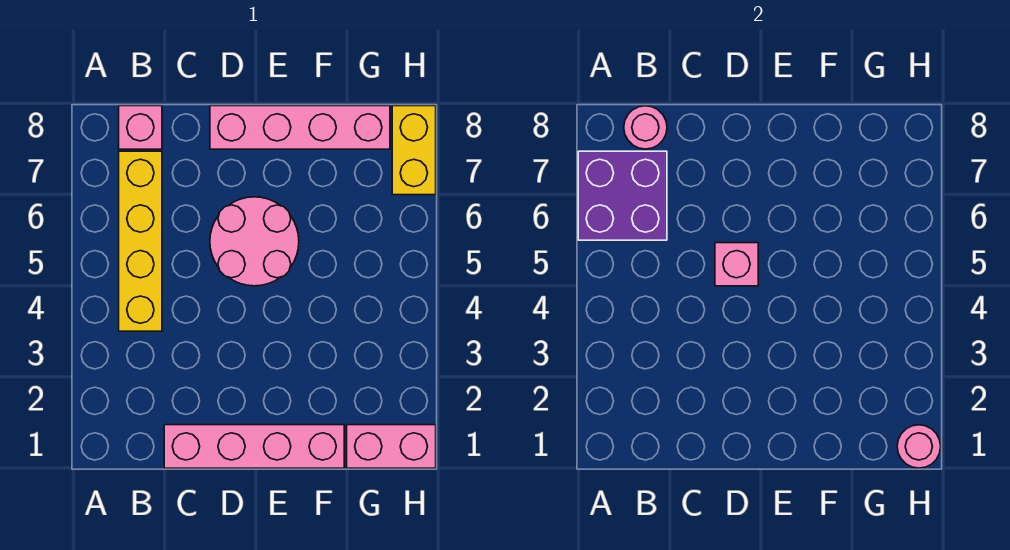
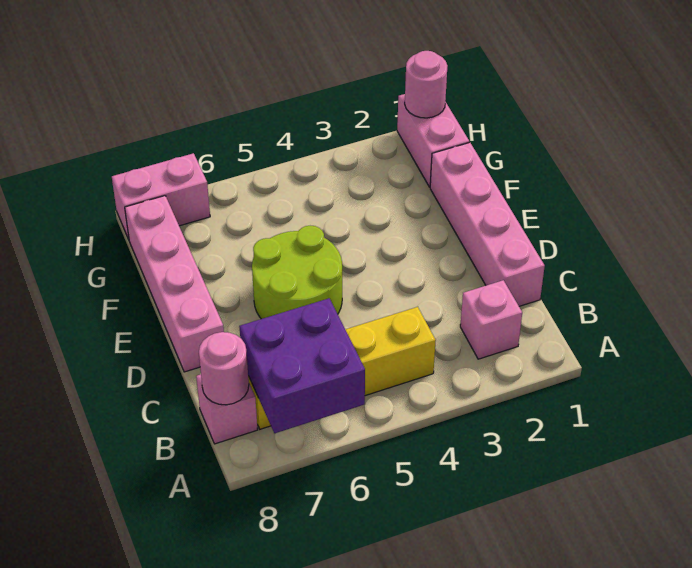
pink 2x2 round brick [210,197,299,286] -> lime 2x2 round brick [252,226,342,319]
pink 1x1 brick [715,243,758,286] -> pink 1x1 brick moved to [460,280,522,359]
yellow 1x2 brick [392,106,436,195] -> pink 1x2 brick [112,153,210,239]

